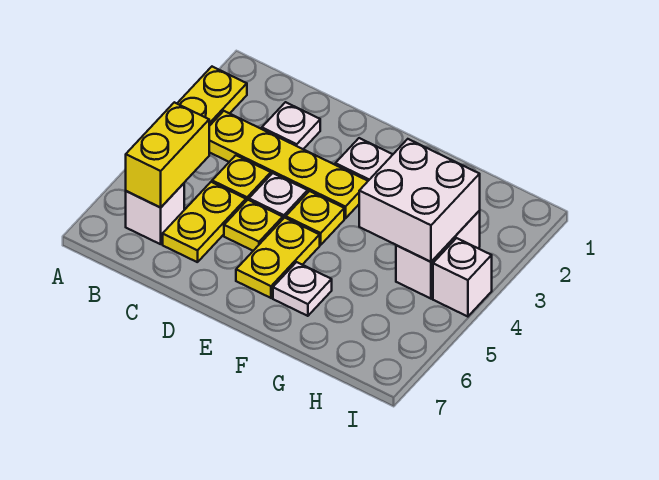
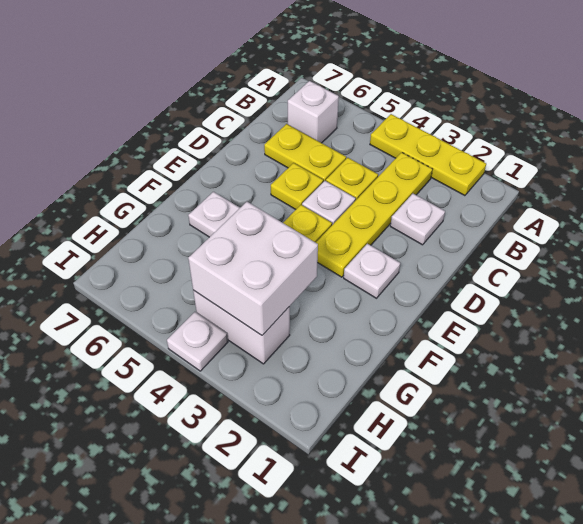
yellow 1x2 brick [126,102,209,208] -> none
yellow 1x2 plate [236,218,320,298] -> none
white 1x1 brick [433,238,492,317] -> white 1x1 plate [167,312,228,371]

